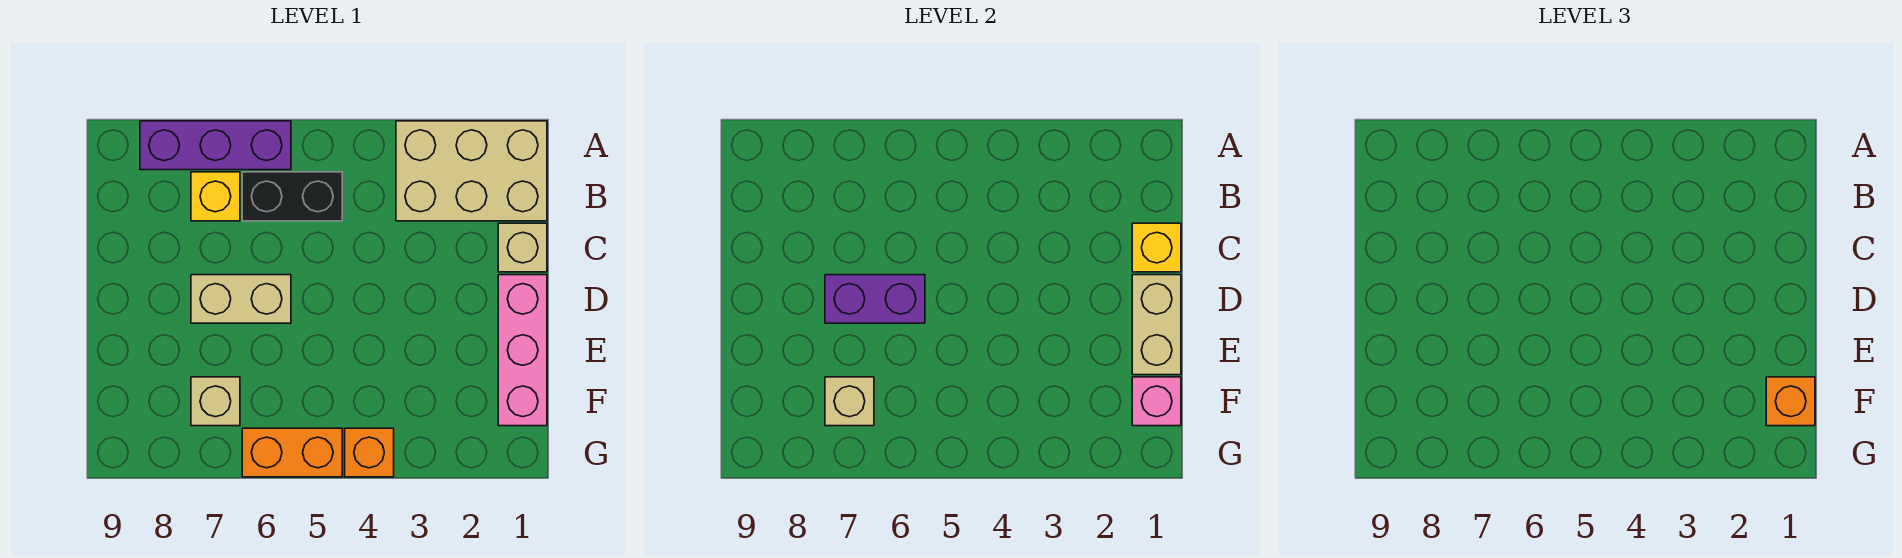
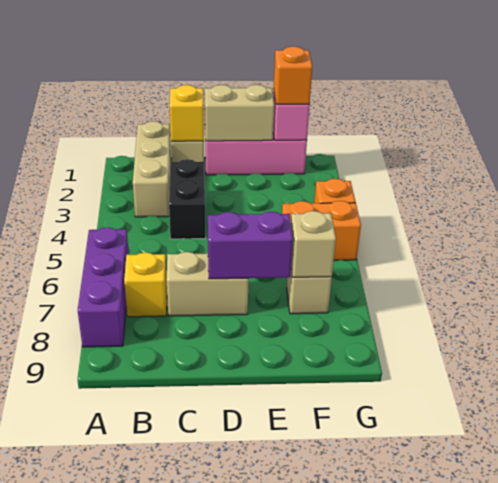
tan 2x3 brick [396,121,547,221] -> tan 1x3 brick [133,121,171,217]
black 1x2 brick [242,172,342,221] -> black 1x2 brick moved to [169,159,206,239]
tan 1x2 brick [191,275,291,323] -> tan 1x2 brick turned to [167,252,249,316]
purple 1x2 brick [825,275,925,323] -> purple 1x2 brick turned to [208,212,293,279]
orange 1x2 brick [242,428,342,477] -> orange 1x2 brick turned to [282,201,361,260]

